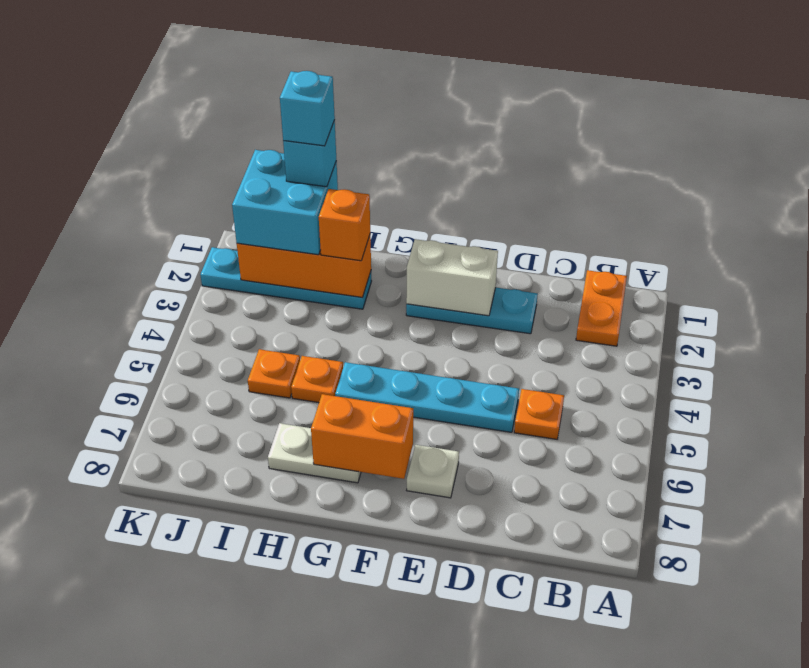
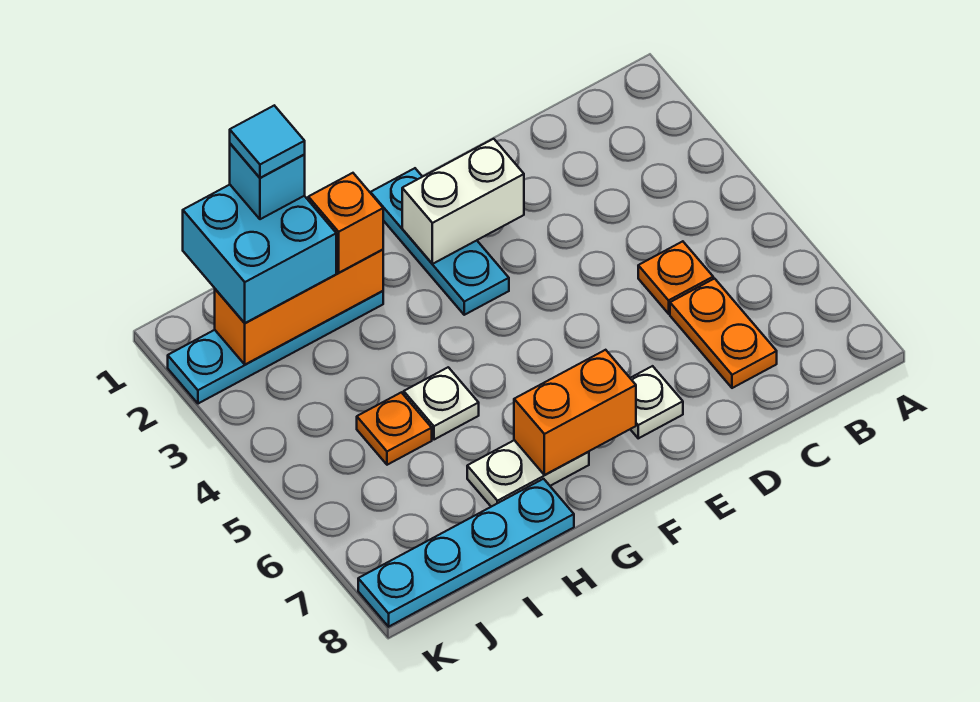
orange 1x2 plate [576,270,627,346] -> orange 1x2 plate moved to [670,279,777,388]
cyan 1x3 plate [406,288,538,334] -> cyan 1x3 plate turned to [370,168,509,315]
cyan 1x4 plate [335,362,519,432] -> cyan 1x4 plate moved to [358,479,574,627]
orange 1x1 plate [291,356,343,403] -> white 1x1 plate [404,367,479,440]
cyan 1x1 brick [280,71,335,146] -> cyan 1x1 tile [230,106,305,178]

